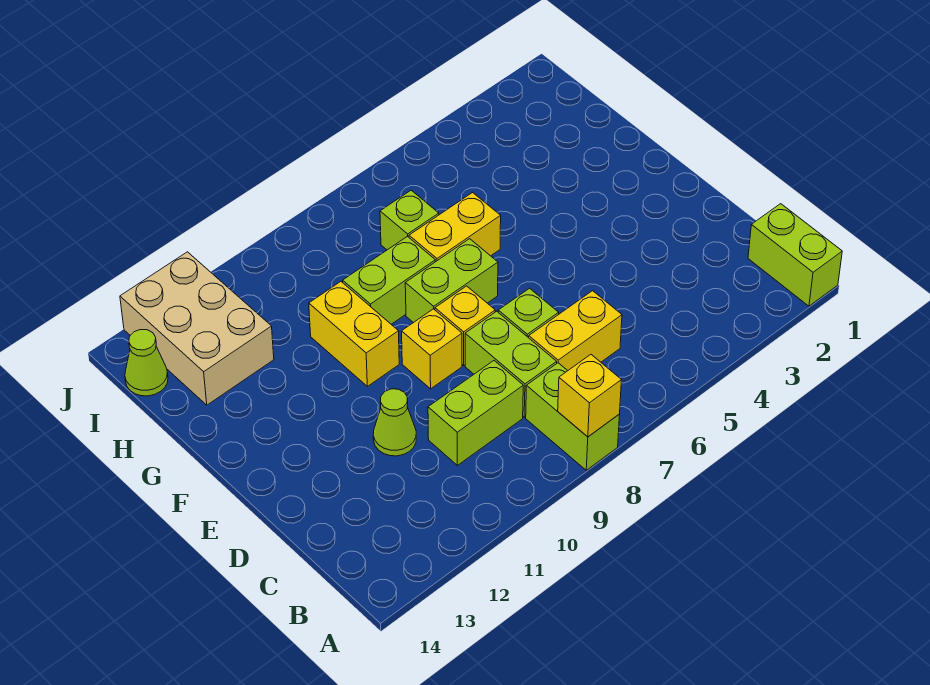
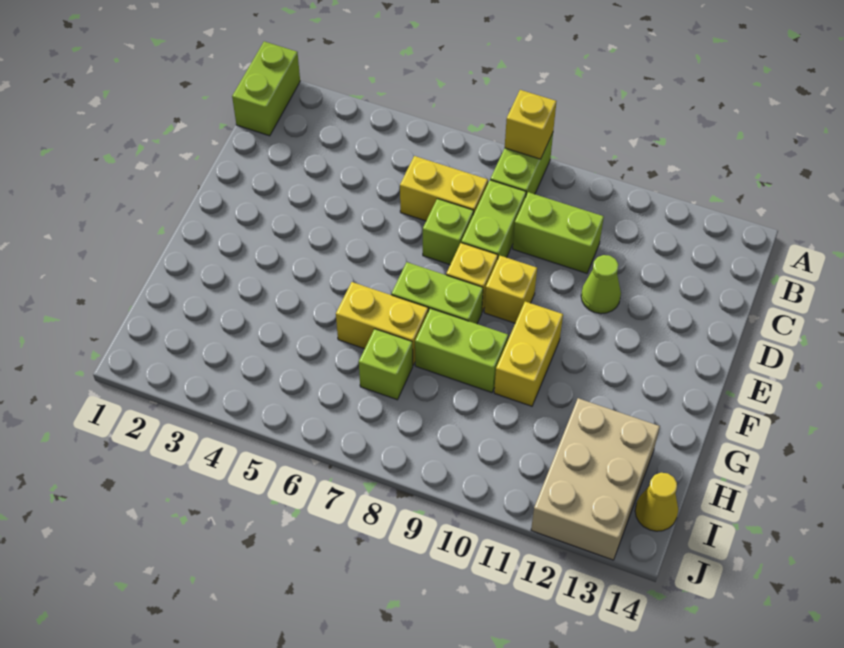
lime 1x1 cone [125,330,168,396] -> yellow 1x1 cone [635,473,678,531]

